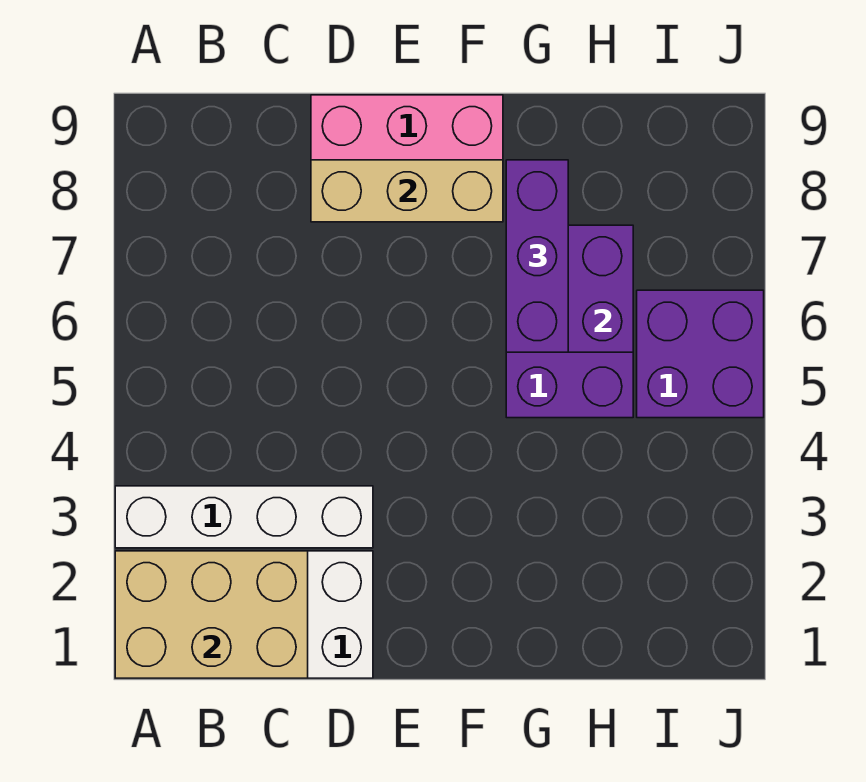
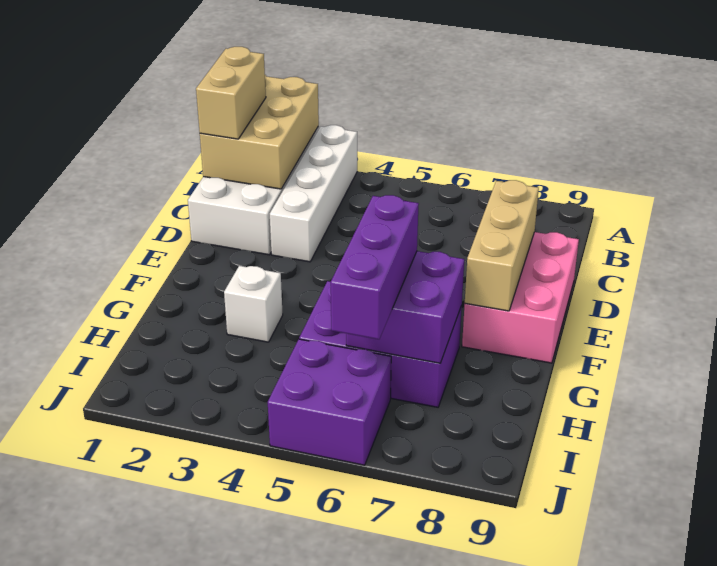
none -> tan 1x2 brick [196,47,266,139]
none -> white 1x1 brick [224,266,283,342]
purple 1x3 brick [506,160,568,352] -> purple 1x3 brick turned to [331,195,419,339]

